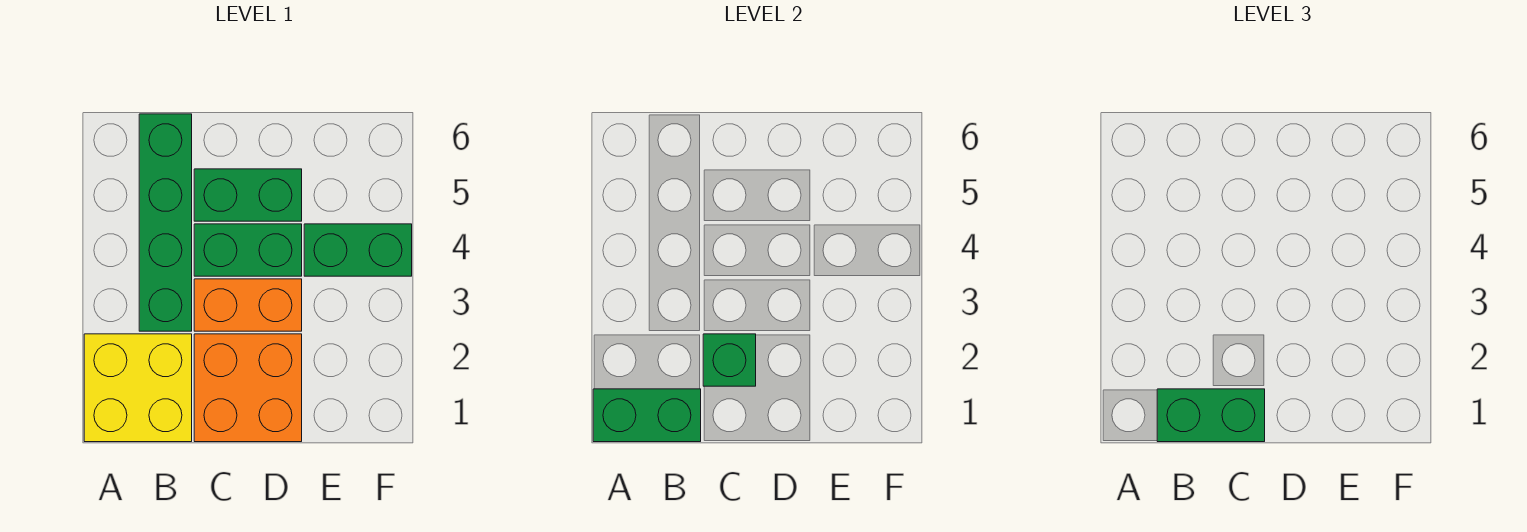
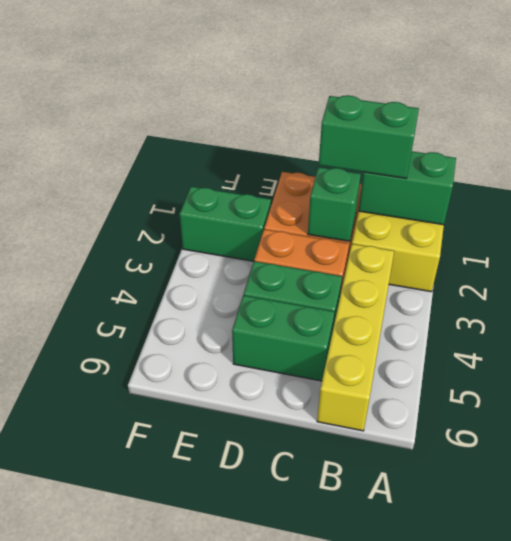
green 1x4 brick [139,114,192,331] -> yellow 1x4 brick [317,244,394,431]
green 1x2 brick [304,224,412,276] -> green 1x2 brick moved to [179,187,271,261]

